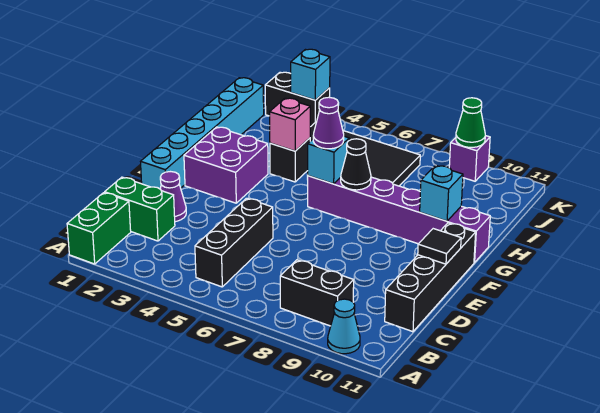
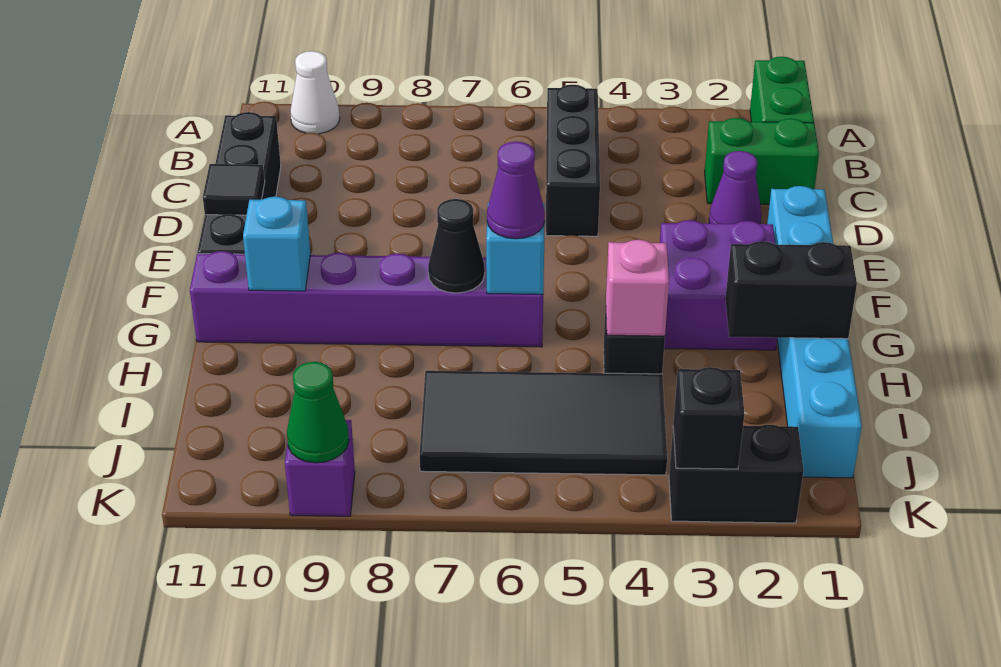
cyan 1x1 cone [328,299,360,354] -> white 1x1 cone [290,51,340,134]
black 1x2 brick [280,260,354,326] -> black 1x2 brick moved to [725,241,857,339]
cyan 1x1 brick [291,49,330,100] -> black 1x1 brick [673,367,744,469]

